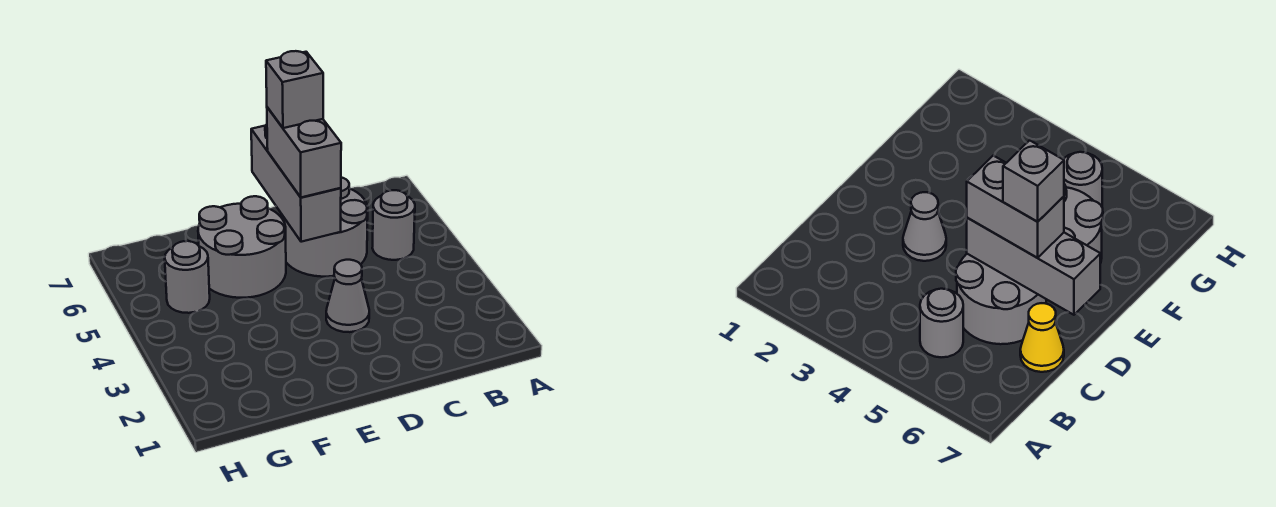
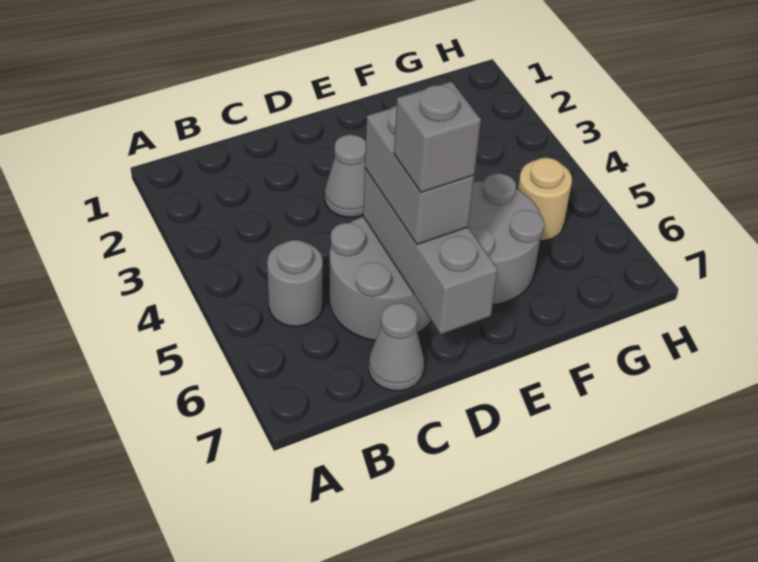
yellow 1x1 cone [1020,303,1064,372] -> grey 1x1 cone [369,303,424,391]
grey 1x1 round brick [165,241,210,313] -> tan 1x1 round brick [518,158,572,241]

